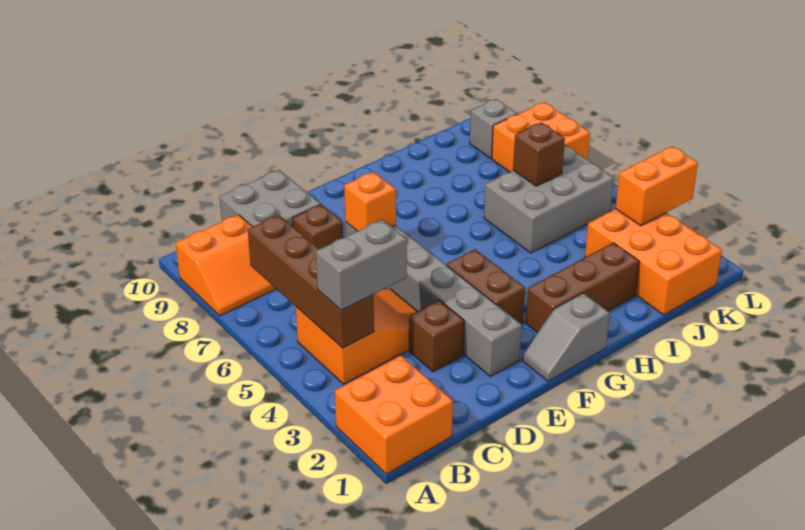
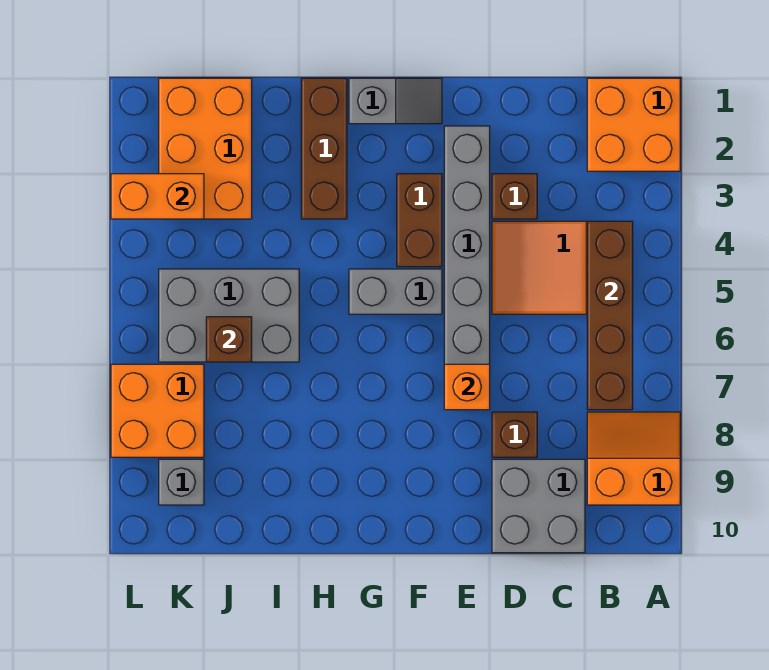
grey 1x2 brick [316,220,407,310] -> grey 1x2 brick moved to [349,269,442,314]
brown 1x3 brick [526,243,639,333] -> brown 1x3 brick turned to [301,78,347,219]

